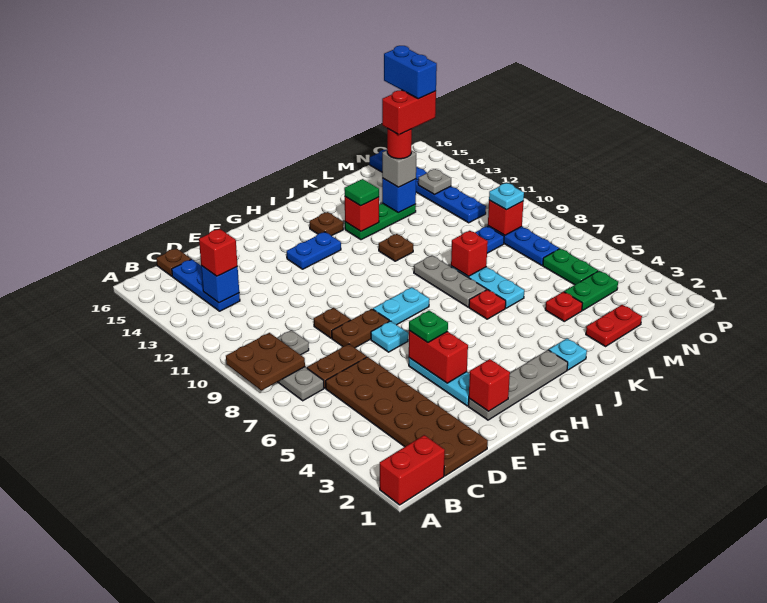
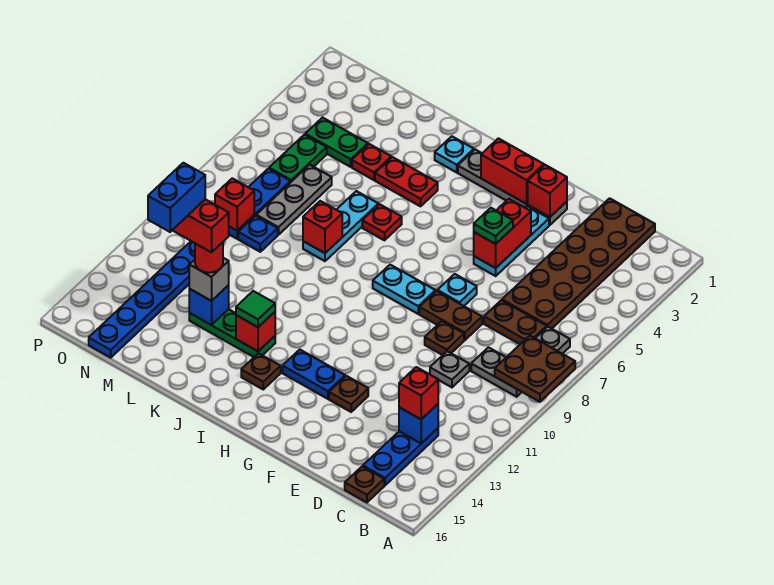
red 1x2 brick [380,435,445,505] -> red 1x2 brick moved to [481,138,544,204]
grey 1x3 plate [414,256,487,307] -> grey 1x3 plate moved to [256,165,332,235]
brown 1x1 plate [379,234,413,261] -> brown 1x1 plate moved to [329,376,368,412]
red 1x2 plate [586,305,642,346] -> red 1x2 plate moved to [375,157,438,206]
cyan 1x1 plate [489,183,524,210] -> none
grey 1x1 plate [418,169,451,195] -> grey 1x1 plate moved to [430,351,469,387]

